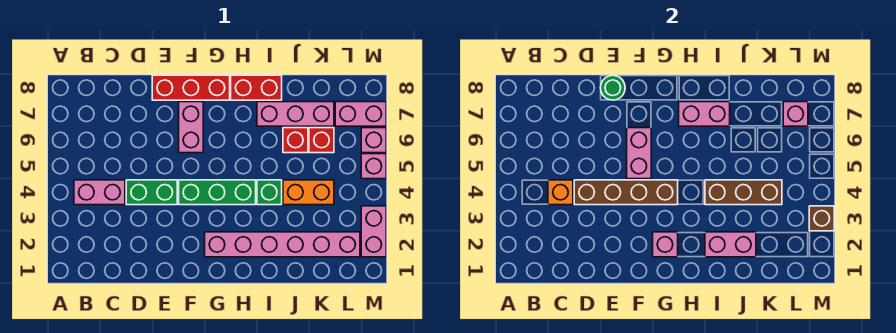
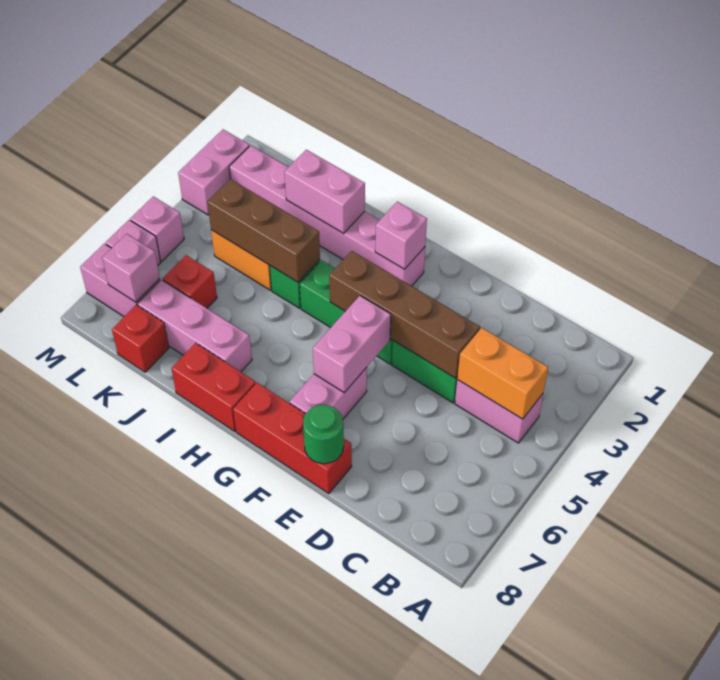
orange 1x1 brick [548,180,573,205] -> orange 1x2 brick [457,328,548,419]
pink 1x2 brick [679,102,730,126] -> none
red 1x1 brick [283,128,308,153] -> red 1x1 brick moved to [112,305,169,372]
brown 1x1 brick [809,206,834,231] -> none

